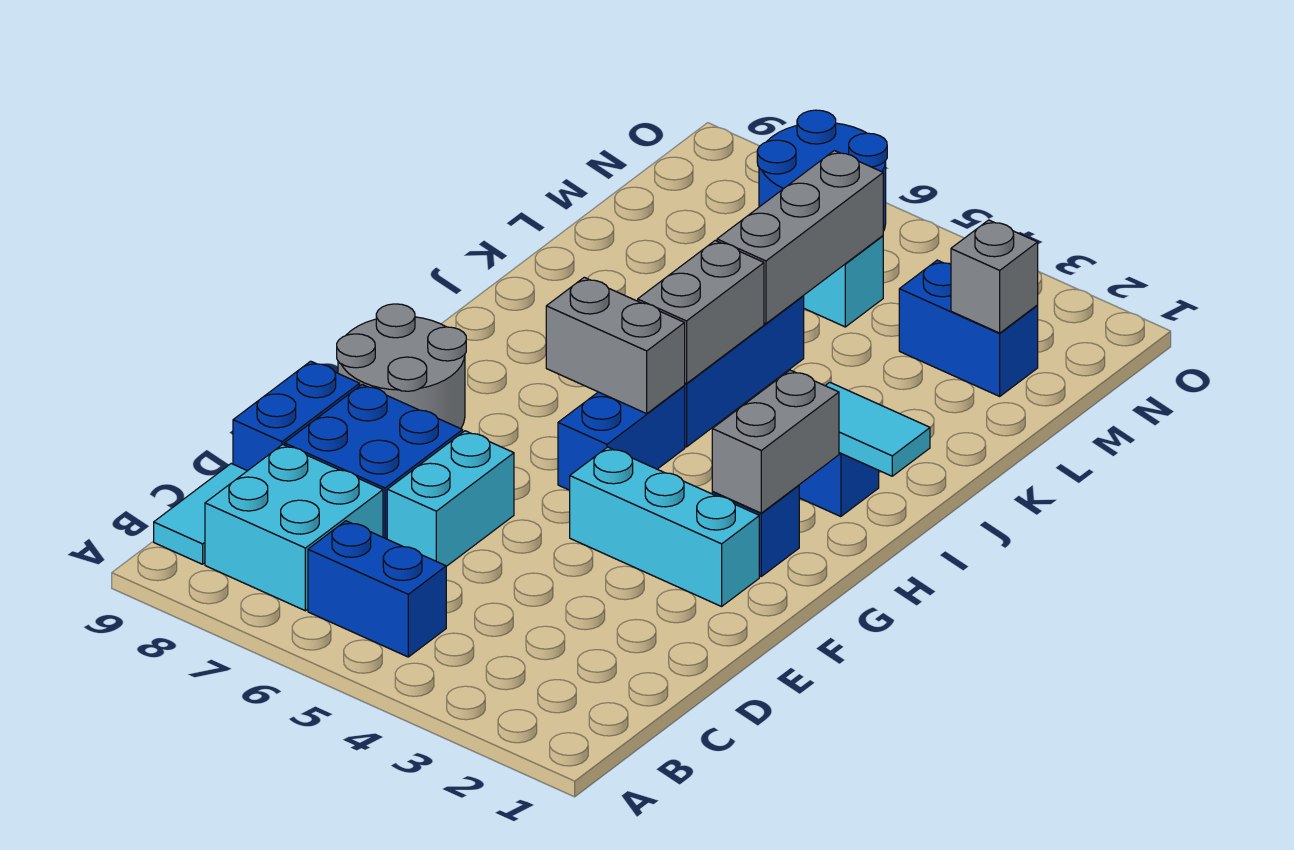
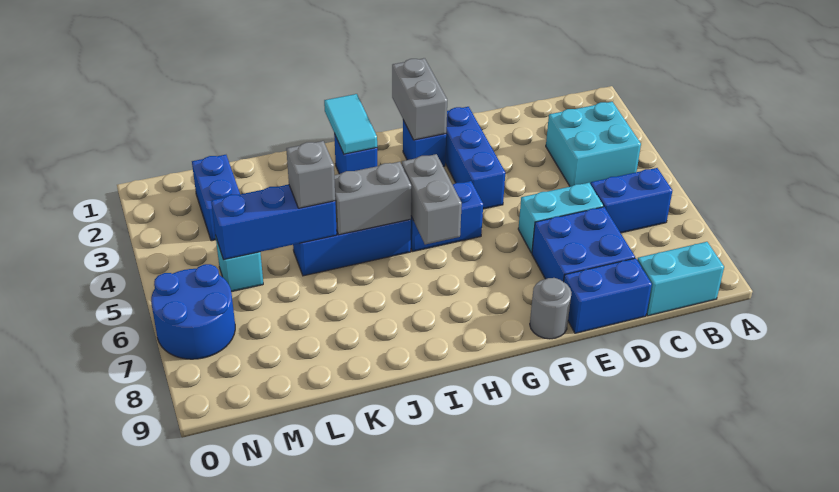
blue 1x2 brick [308,521,446,657] -> blue 1x2 brick turned to [591,168,672,233]
cyan 2x2 brick [205,444,383,611] -> cyan 2x2 brick moved to [546,102,641,187]
cyan 1x2 tile [154,464,247,564] -> cyan 1x2 brick [637,242,724,316]
cyan 1x3 brick [570,447,759,606] -> blue 1x3 brick [445,107,505,209]
grey 2x2 round brick [337,304,466,429] -> grey 1x1 round brick [530,278,572,339]
grey 1x2 brick [712,370,839,513] -> grey 1x2 brick turned to [392,58,447,140]
grey 1x3 brick [717,151,883,324] -> blue 1x3 brick [211,184,337,260]
grey 1x1 brick [951,220,1038,333] -> grey 1x1 brick moved to [286,141,335,208]

